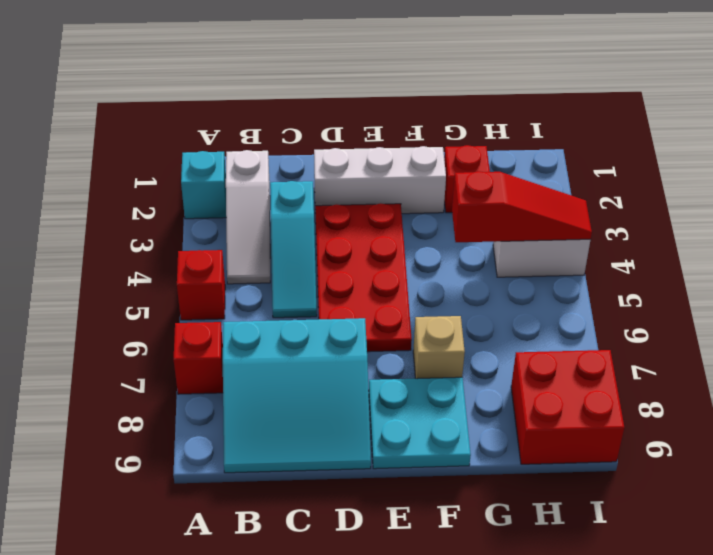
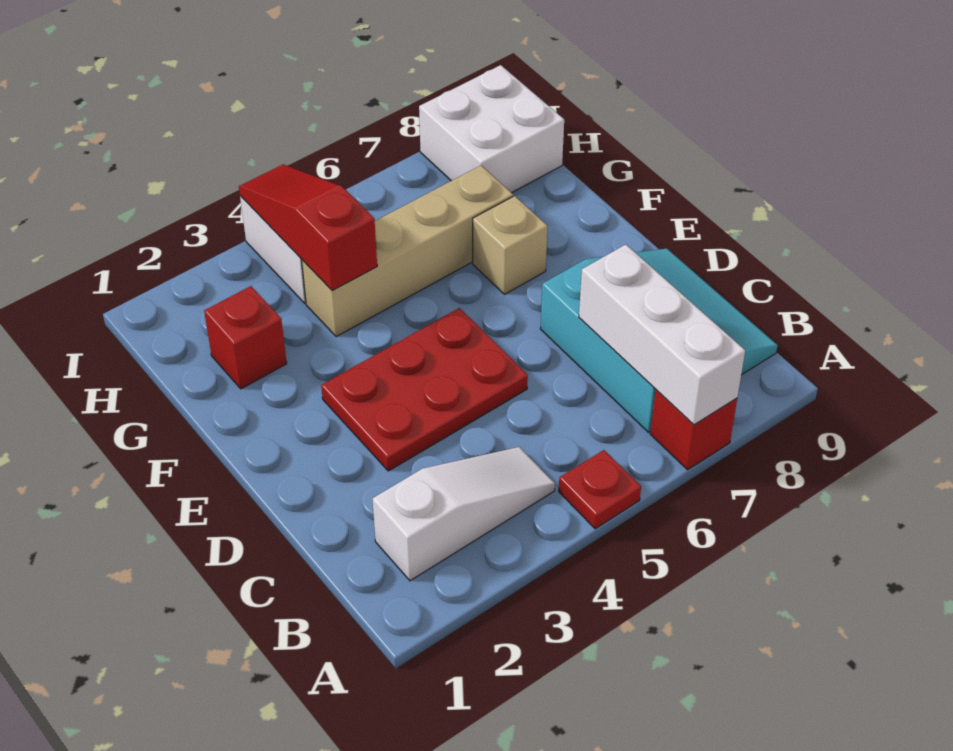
cyan 1x1 brick [181,151,226,219] -> none
red 1x1 brick [177,250,225,320] -> red 1x1 plate [559,450,641,529]
cyan 1x3 slope [270,181,317,318] -> none
white 1x3 brick [314,146,446,214] -> white 1x3 brick moved to [579,244,745,425]
red 2x4 plate [315,203,412,352] -> red 2x3 plate [321,308,528,471]
cyan 2x2 plate [369,377,471,469] -> none
none -> tan 1x4 brick [302,166,513,337]
red 2x2 brick [511,350,624,464] -> white 2x2 brick [419,65,564,193]

